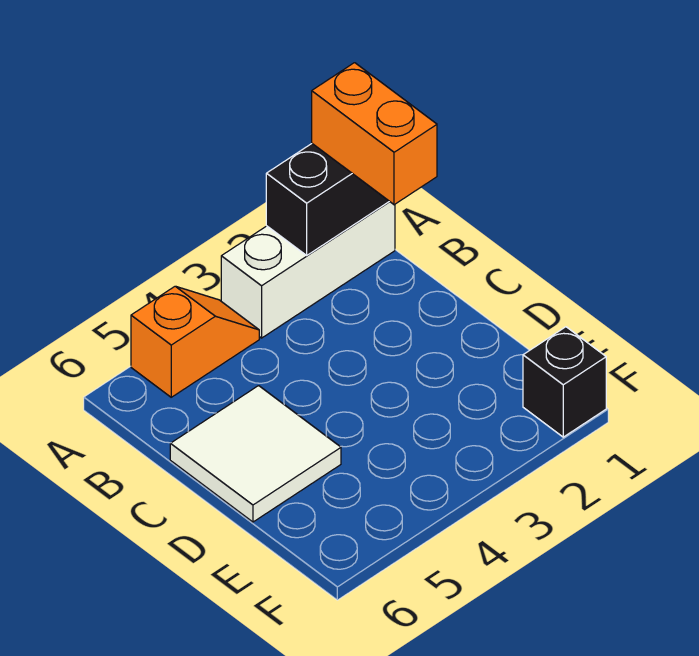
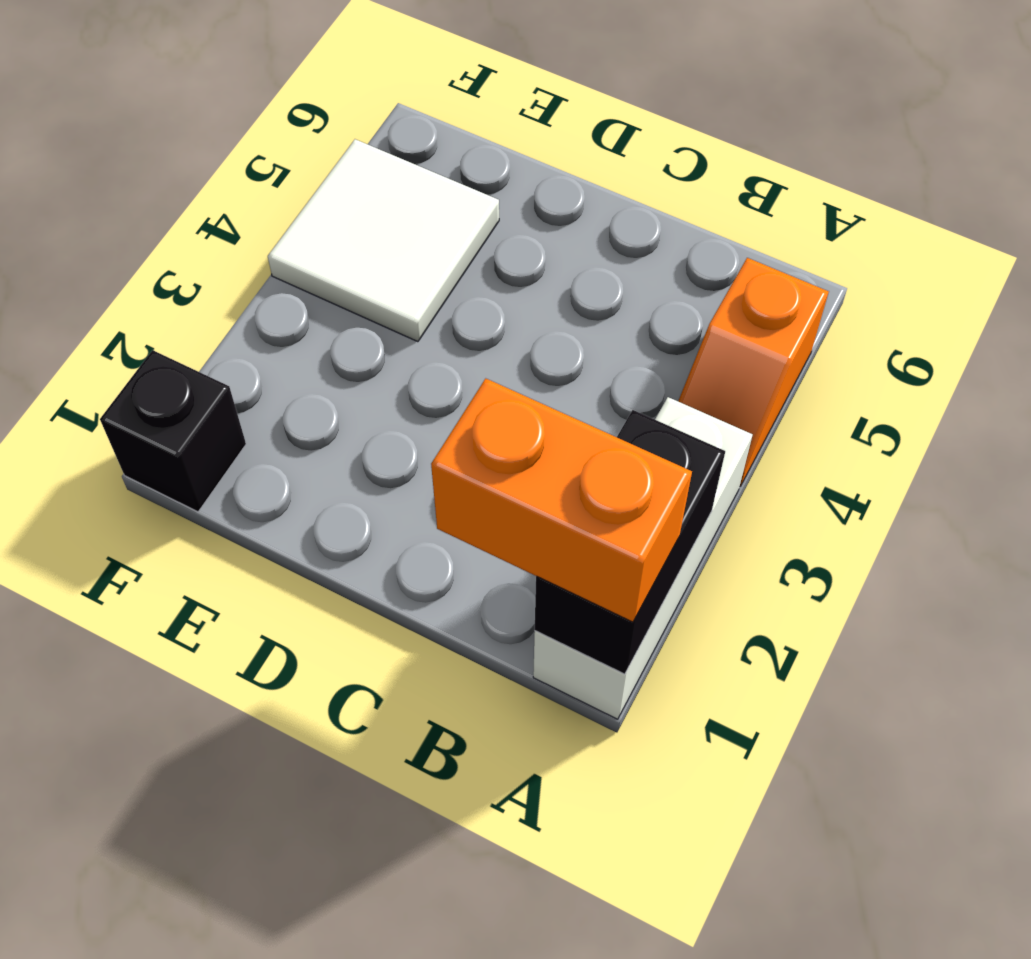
white 2x2 tile [170,386,341,522] -> white 2x2 tile moved to [268,139,499,342]

